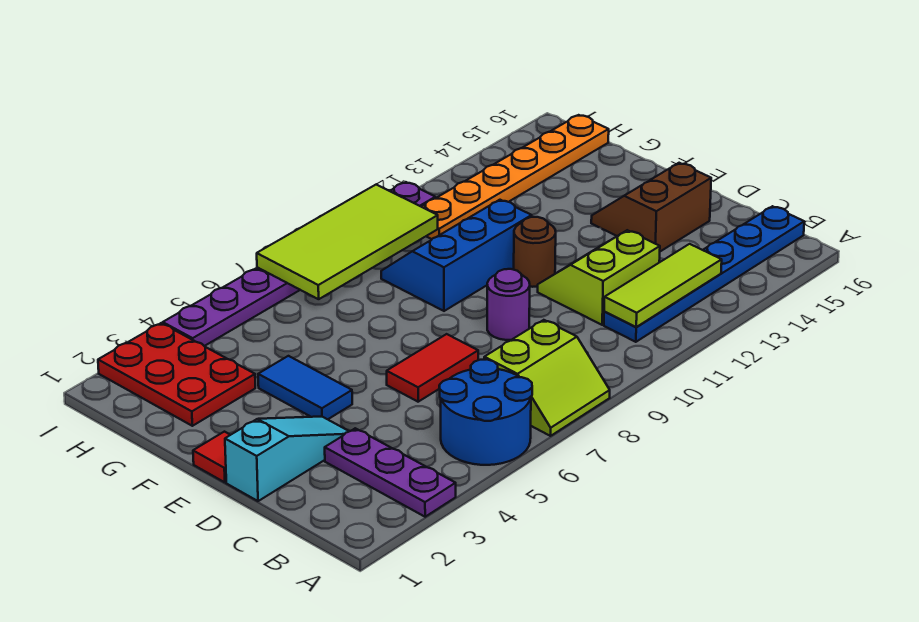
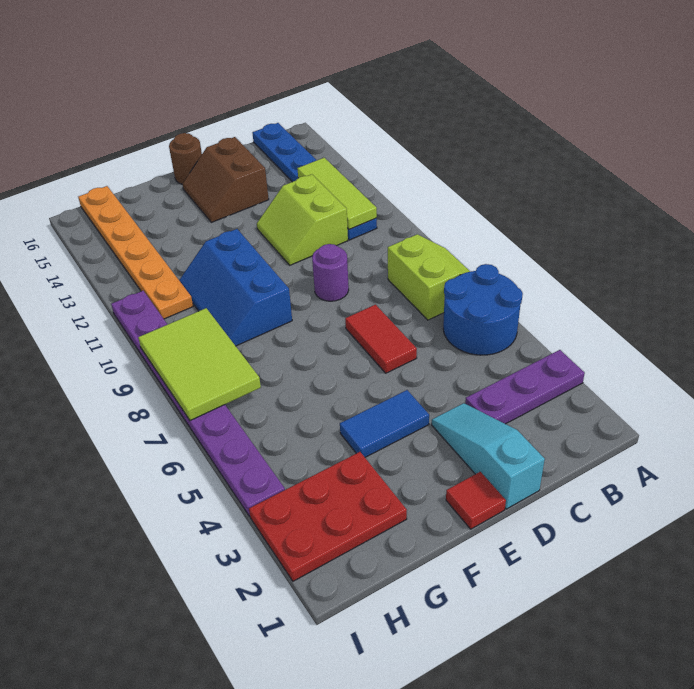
brown 1x1 round brick [514,217,556,287] -> brown 1x1 round brick moved to [169,133,202,184]
lime 2x4 tile [257,185,438,299] -> lime 2x3 tile [138,308,261,421]

